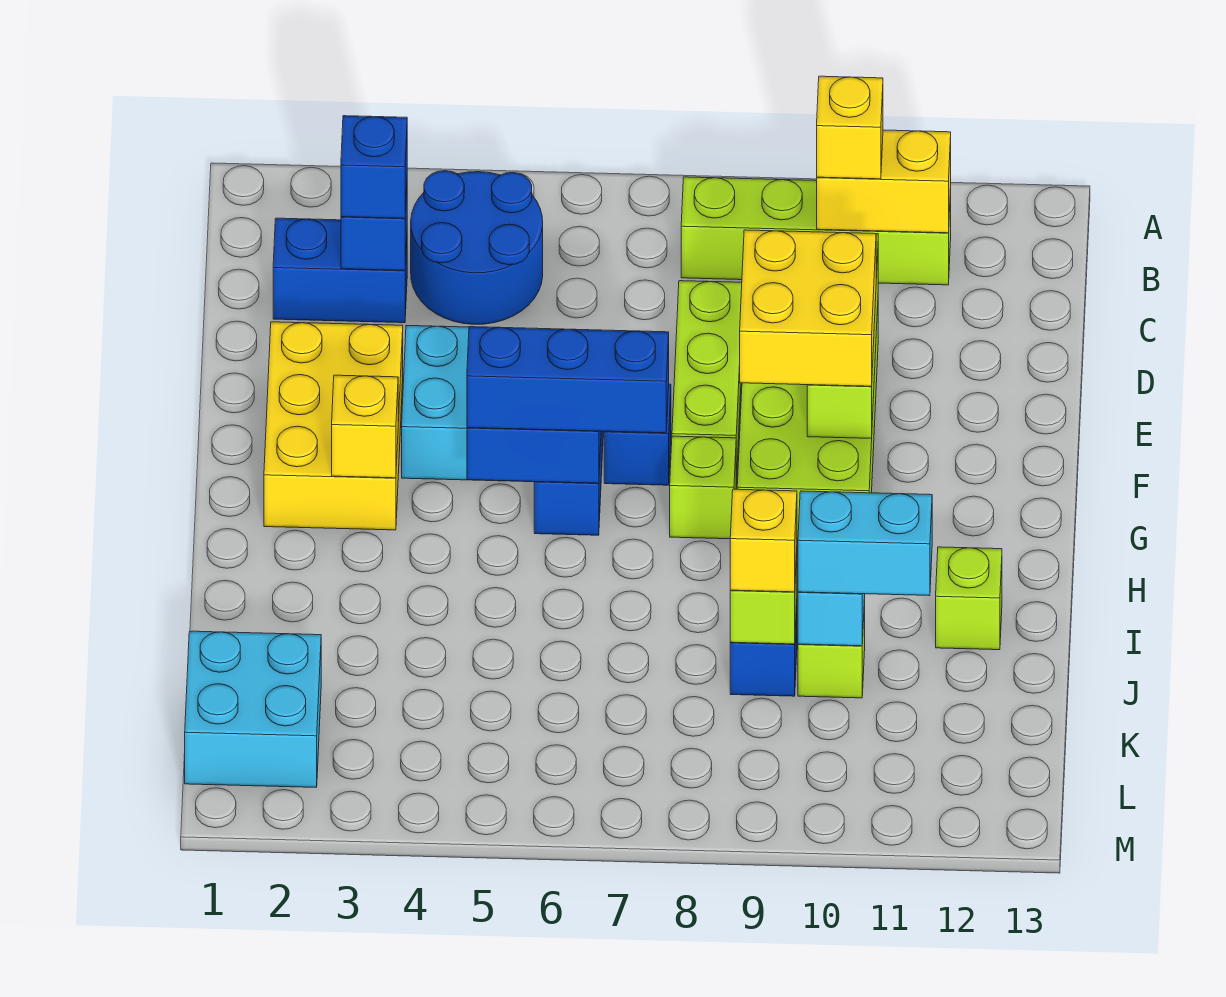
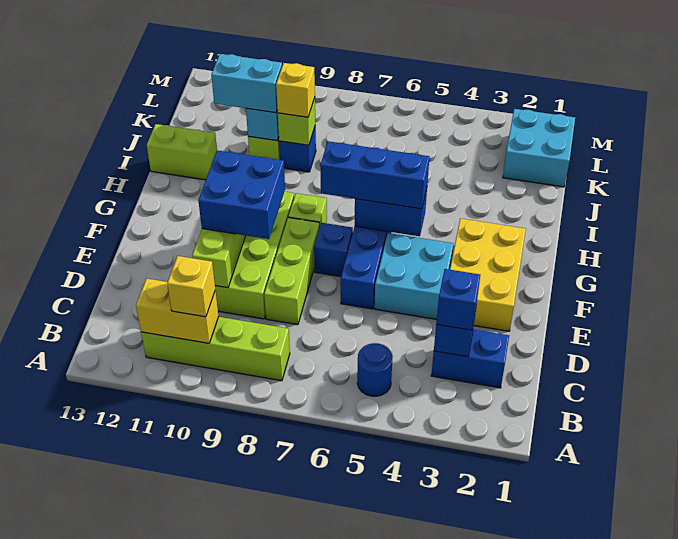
blue 2x2 round brick [411,171,543,324] -> blue 1x1 round brick [357,343,393,396]
yellow 2x2 brick [740,230,876,386] -> blue 2x2 brick [198,150,285,239]
yellow 1x1 brick [332,375,398,478] -> none
lime 1x1 brick [936,547,1002,650] -> lime 1x2 brick [147,124,217,180]

